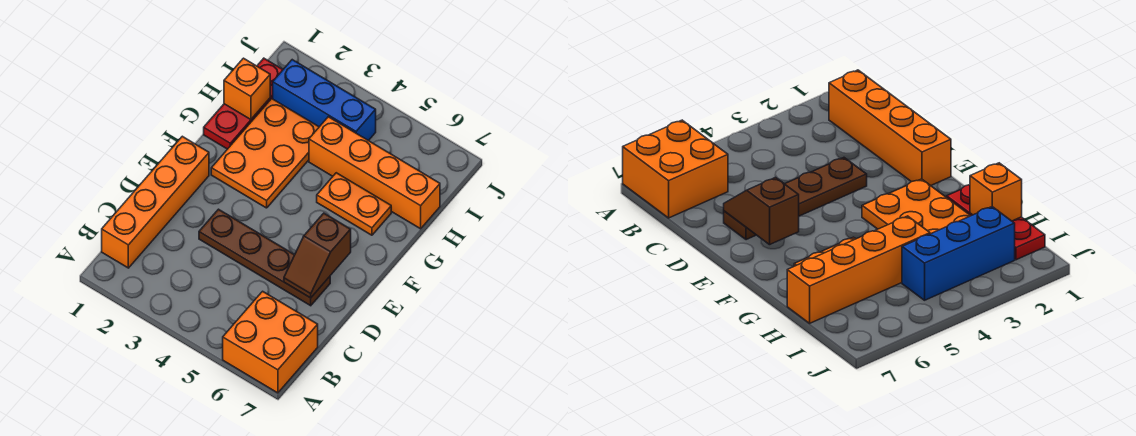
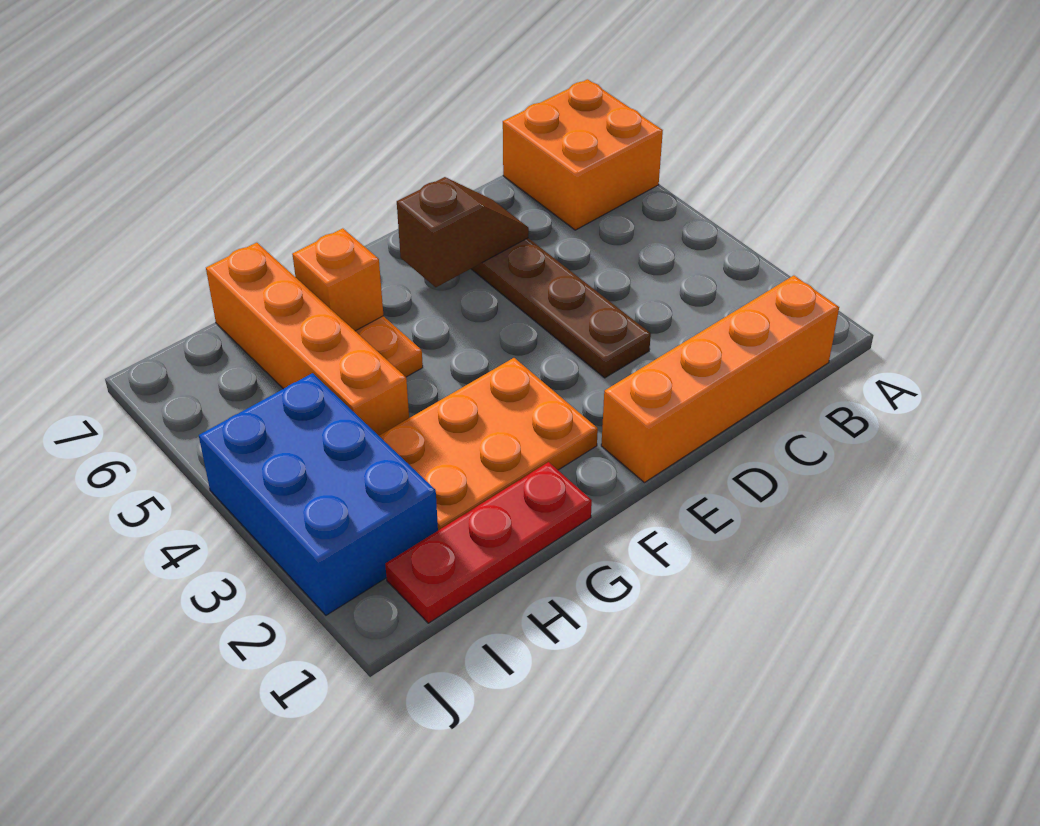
orange 1x1 brick [224,58,270,120] -> orange 1x1 brick moved to [292,228,383,331]
blue 1x3 brick [273,60,376,141] -> blue 2x3 brick [199,373,438,615]

